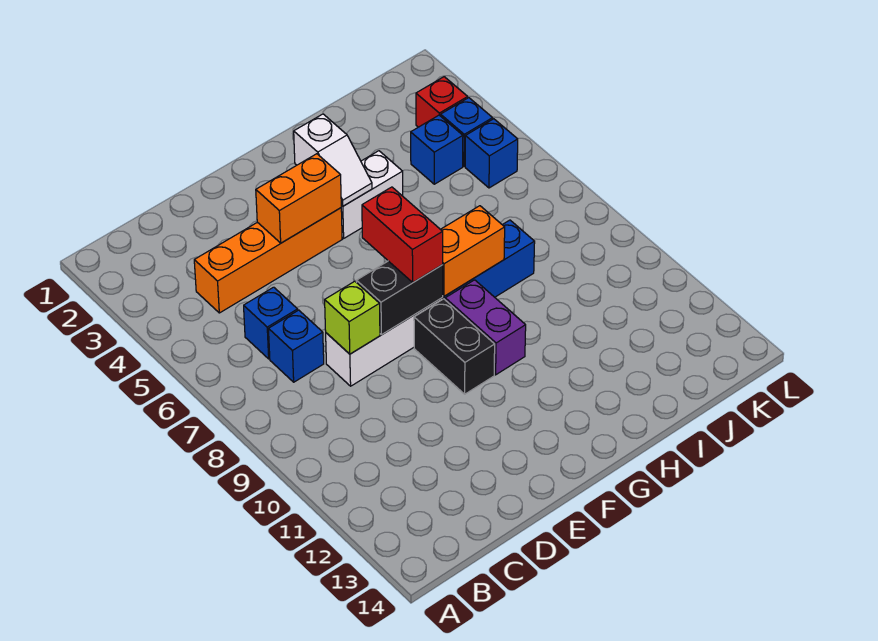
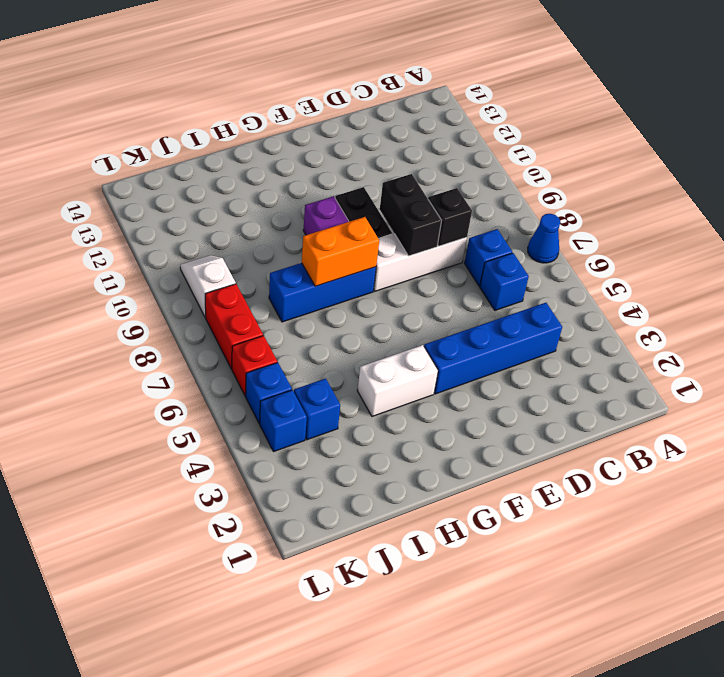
none -> blue 1x1 cone [528,214,560,263]
orange 1x4 brick [194,208,342,313] -> blue 1x4 brick [424,303,562,394]
lime 1x1 brick [325,281,380,354] -> black 1x1 brick [428,188,472,246]
orange 1x2 brick [256,154,341,243] -> none
black 1x2 brick [356,261,443,335] -> black 1x2 brick turned to [380,174,442,256]
red 1x2 brick [362,187,443,282] -> red 1x2 brick moved to [205,284,263,369]
white 1x2 slope [294,114,372,206] -> white 1x2 slope moved to [180,255,236,317]
red 1x1 brick [416,77,468,127] -> red 1x1 brick moved to [232,336,277,396]

